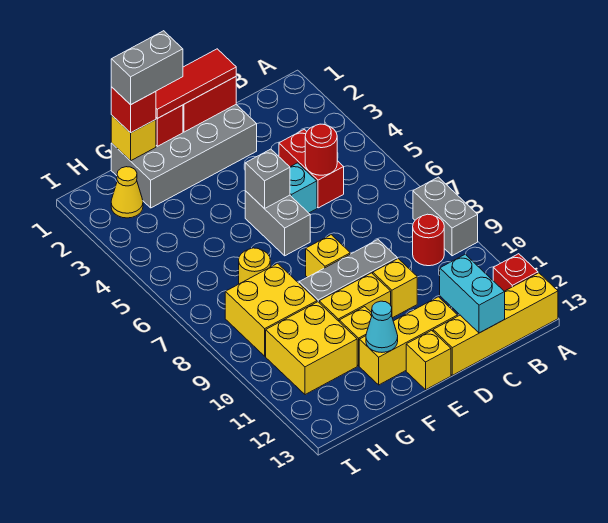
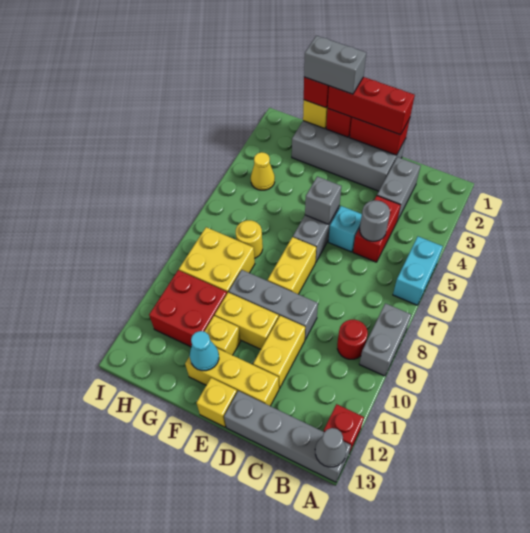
yellow 1x4 brick [433,273,558,375] -> grey 1x4 brick [224,391,351,482]
none -> grey 1x1 cone [315,428,346,467]
none -> grey 1x2 brick [377,157,420,221]
red 1x1 round brick [305,124,337,175] -> grey 1x1 round brick [360,200,390,241]
cyan 1x2 brick [440,254,505,333] -> cyan 1x2 brick moved to [393,237,443,305]
red 1x3 tile [156,49,236,118] -> red 1x3 brick [328,77,415,135]
yellow 1x1 brick [373,259,417,318] -> yellow 1x2 brick [253,316,305,389]
yellow 1x1 brick [306,235,350,277] -> yellow 1x2 brick [268,237,316,294]
yellow 2x2 brick [266,302,357,395] -> red 2x2 brick [149,270,227,347]
yellow 1x1 cone [111,167,143,218] -> yellow 1x1 cone moved to [251,152,275,190]

